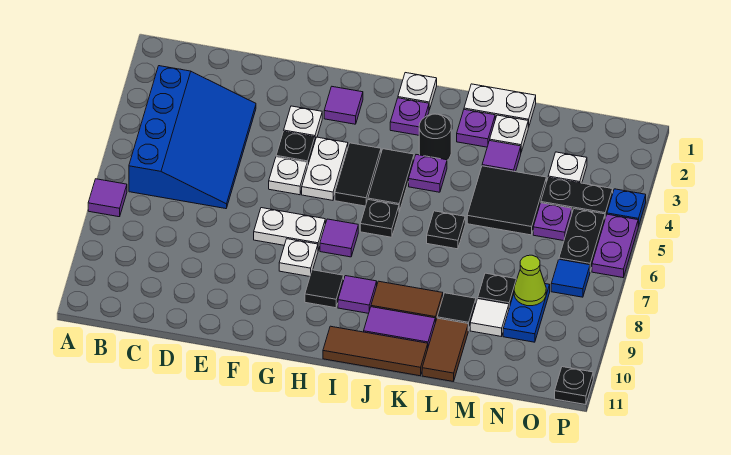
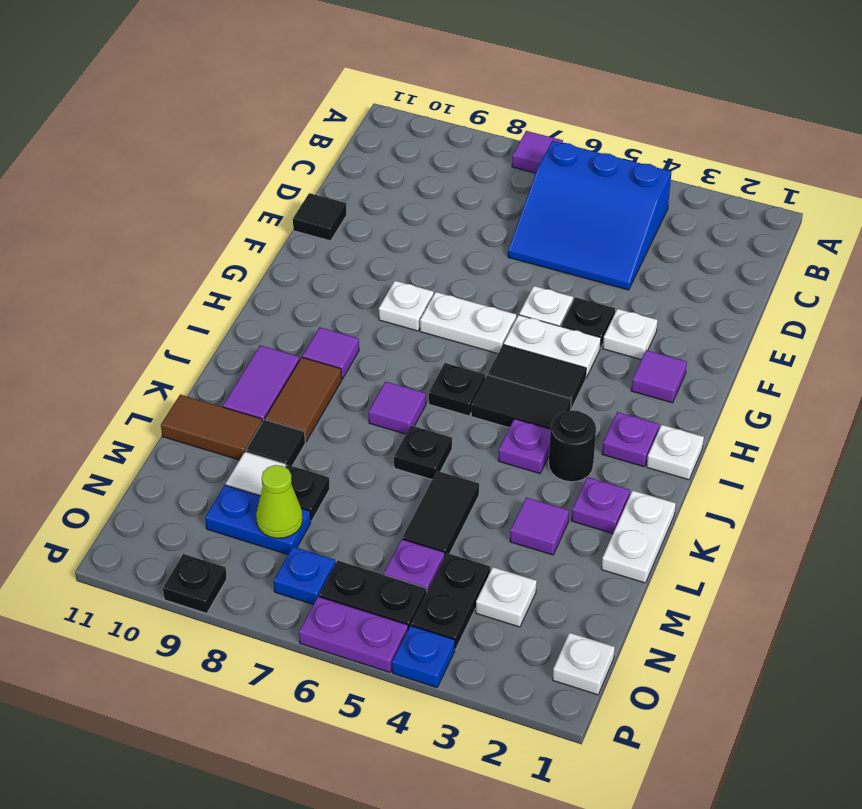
blue 3x4 slope [129,66,256,209] -> blue 3x3 slope [508,141,672,290]
white 1x2 plate [254,208,325,250] -> white 1x2 plate turned to [420,292,516,354]
purple 1x1 tile [320,219,358,257] -> purple 1x1 tile moved to [369,382,426,434]
black 1x1 tile [305,270,344,308] -> black 1x1 tile moved to [293,193,347,241]
brown 1x3 tile [323,326,428,376] -> none
white 1x1 plate [490,115,528,152] -> white 1x1 plate moved to [553,633,615,695]
black 2x2 tile [467,166,546,235] -> black 1x2 tile [402,471,479,555]
blue 1x1 tile [551,259,590,297] -> blue 1x1 plate [274,547,336,605]
black 1x1 plate [555,367,593,405] -> black 1x1 plate moved to [163,554,227,613]

